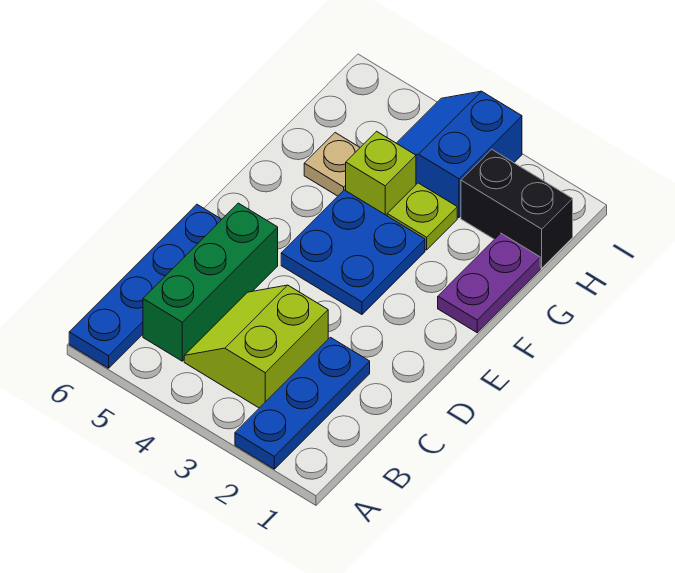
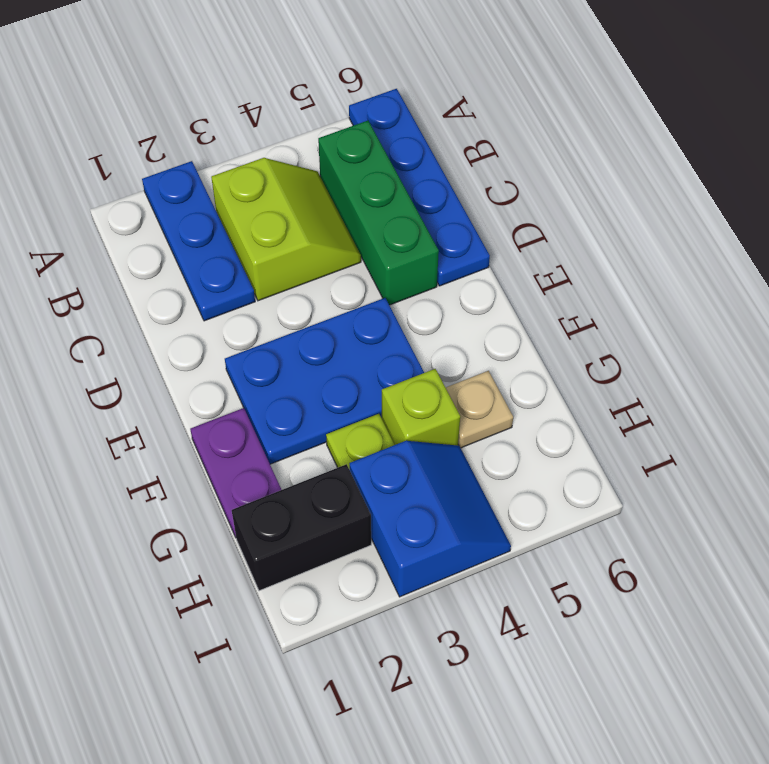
blue 2x2 plate [281,190,425,314] -> blue 2x3 plate [225,298,424,464]

